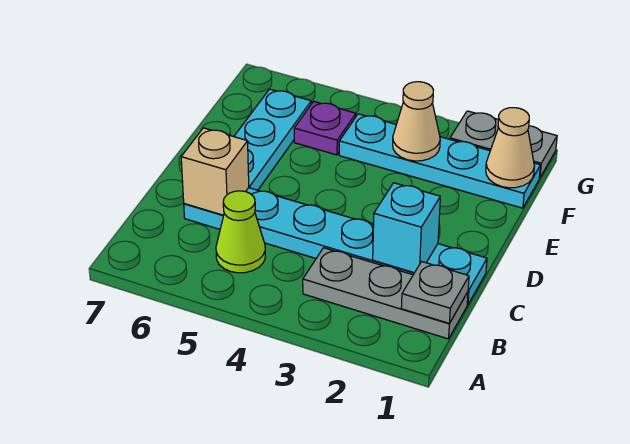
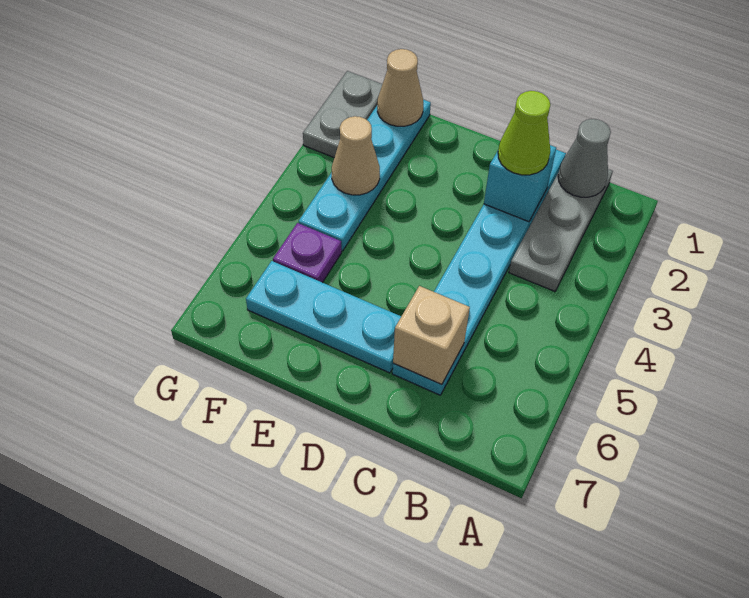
grey 1x1 plate [401,262,469,323] -> grey 1x1 cone [558,119,611,197]
lime 1x1 cone [216,191,265,273] -> lime 1x1 cone moved to [498,91,551,175]

